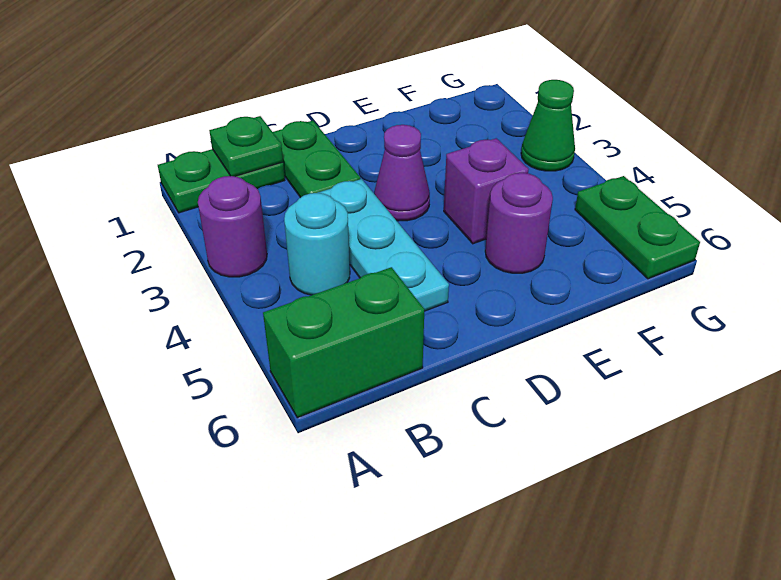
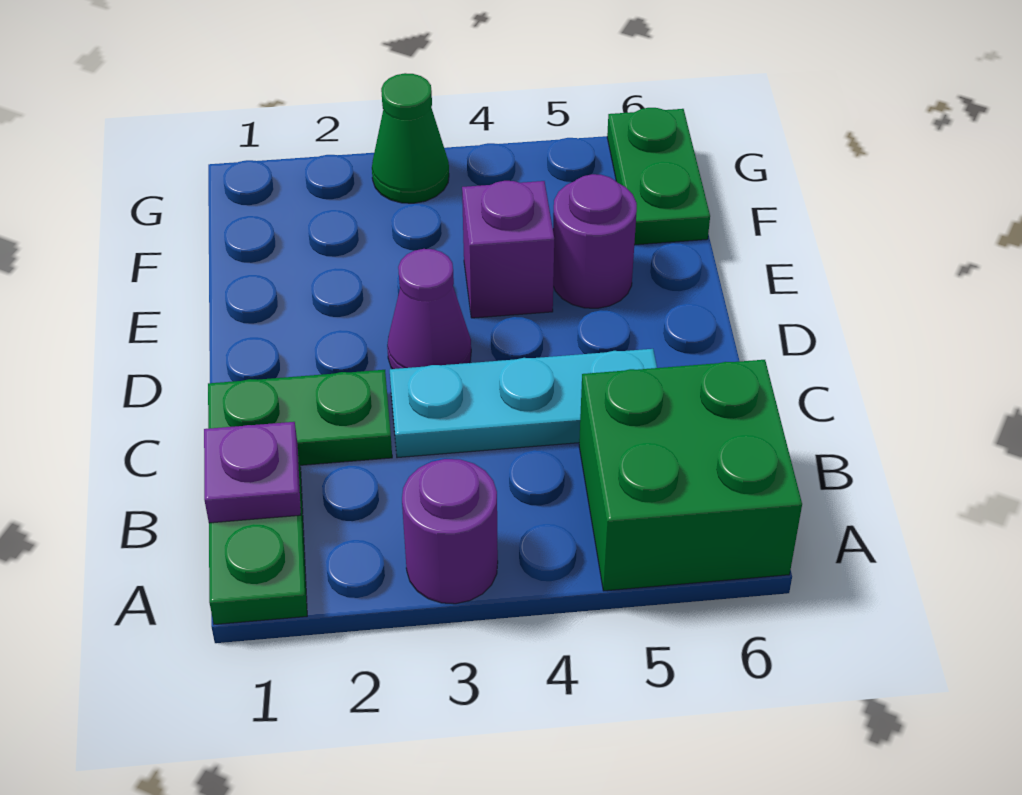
green 1x2 brick [263,267,424,418] -> green 2x2 brick [579,360,802,591]
green 1x1 plate [209,116,283,176] -> purple 1x1 plate [204,422,301,523]
cyan 1x1 round brick [284,193,350,295] -> none
green 1x2 plate [575,176,700,279] -> green 1x2 plate turned to [607,108,710,245]

